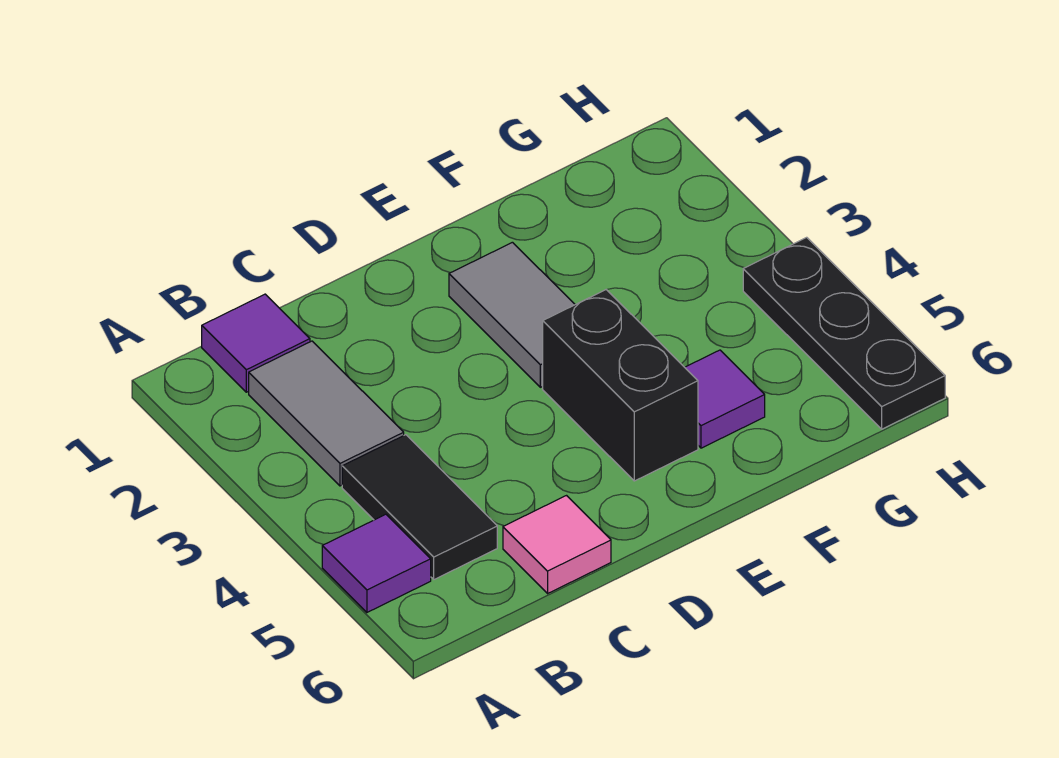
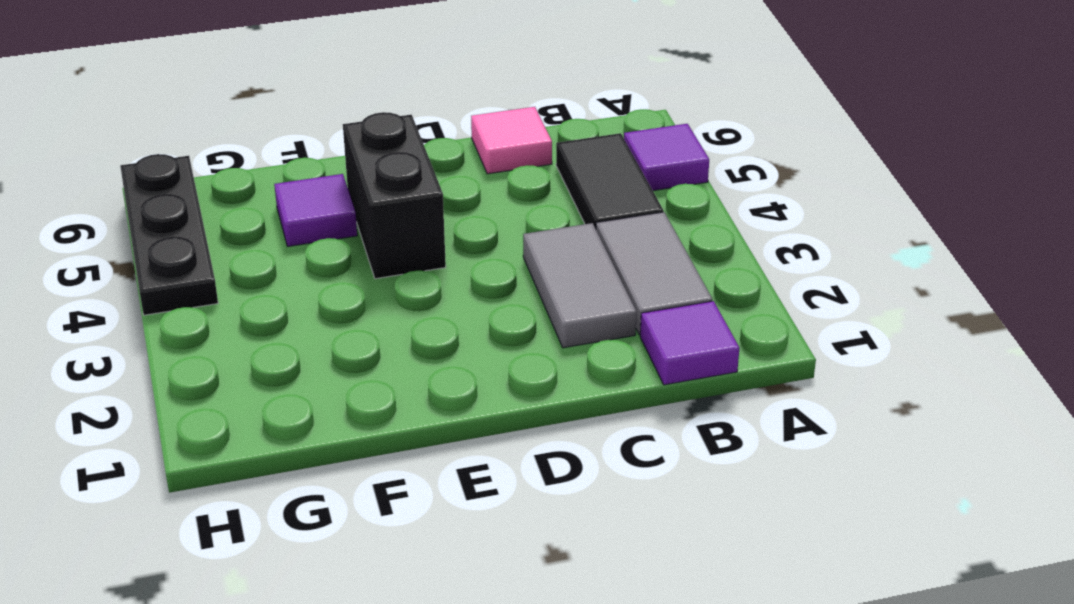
grey 1x2 tile [449,242,575,387] -> grey 1x2 tile moved to [523,223,636,348]

